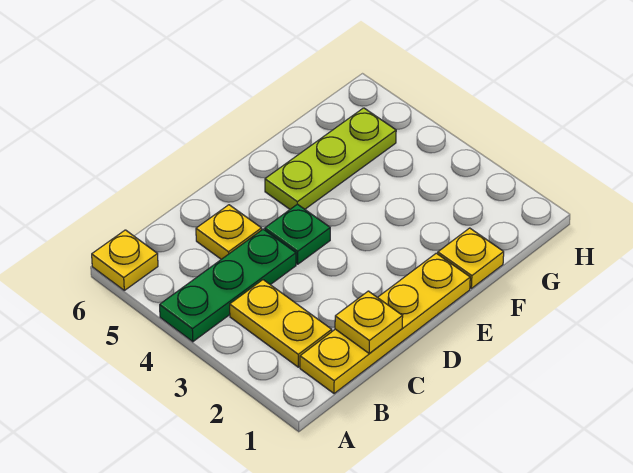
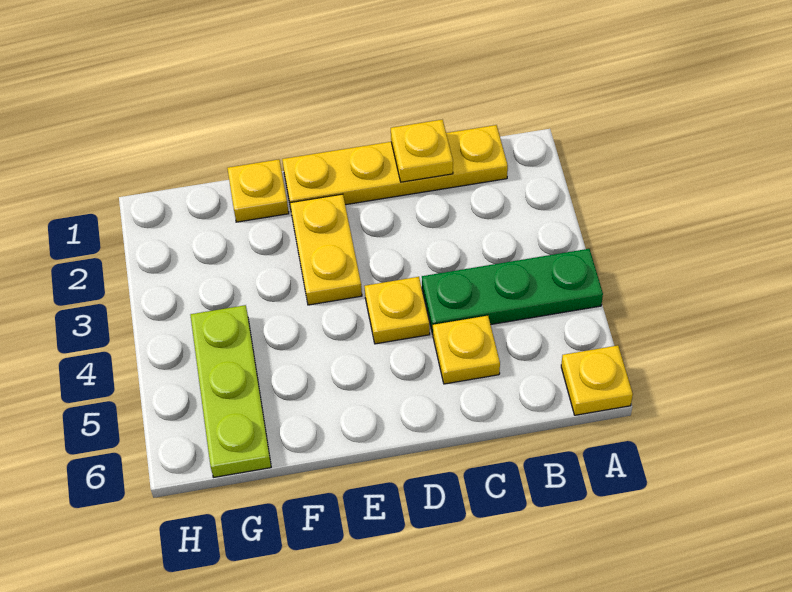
yellow 1x2 plate [230,280,332,367] -> yellow 1x2 plate moved to [290,194,362,305]
green 1x1 plate [265,204,330,264] -> yellow 1x1 plate [364,277,430,344]
lime 1x3 plate [265,108,396,209] -> lime 1x3 plate turned to [190,305,271,477]

